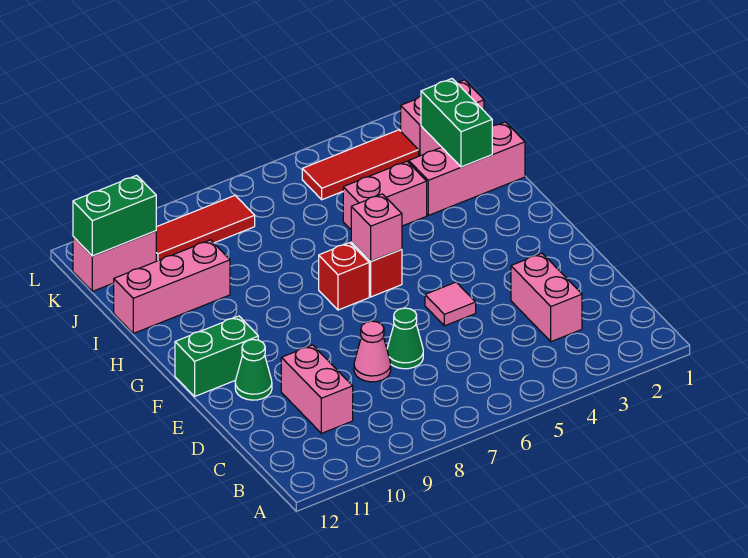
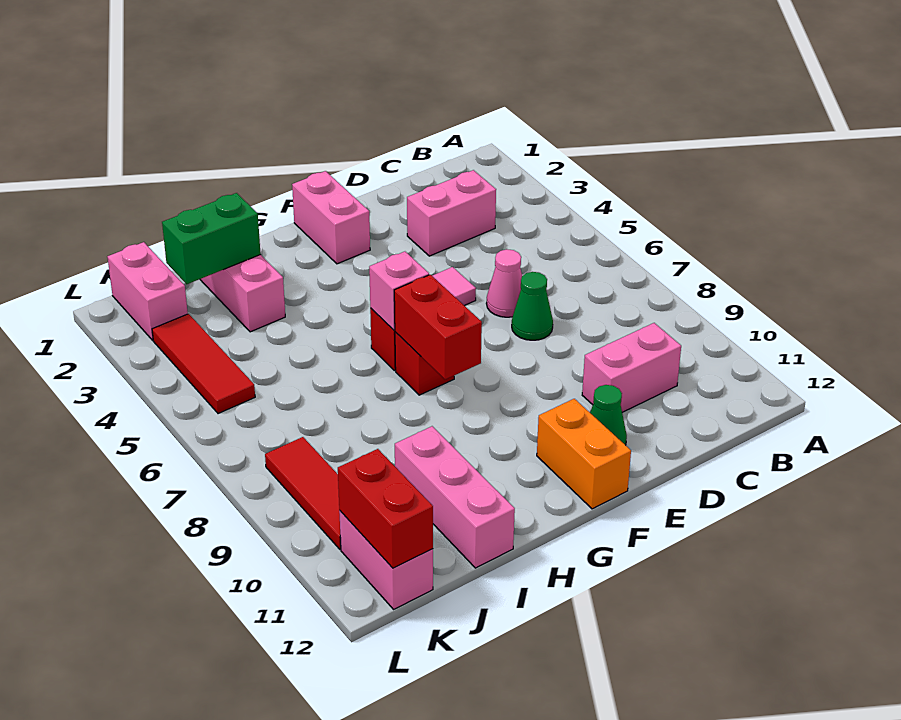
pink 1x1 cone [354,321,391,382] -> pink 1x1 cone moved to [486,249,522,317]
green 1x2 brick [175,316,258,396] -> orange 1x2 brick [537,399,631,509]
none -> red 1x2 brick [394,275,482,379]
pink 1x2 brick [343,161,427,229] -> pink 1x2 brick moved to [292,171,370,264]
green 1x2 brick [73,175,156,256] -> red 1x2 brick [338,449,433,568]

